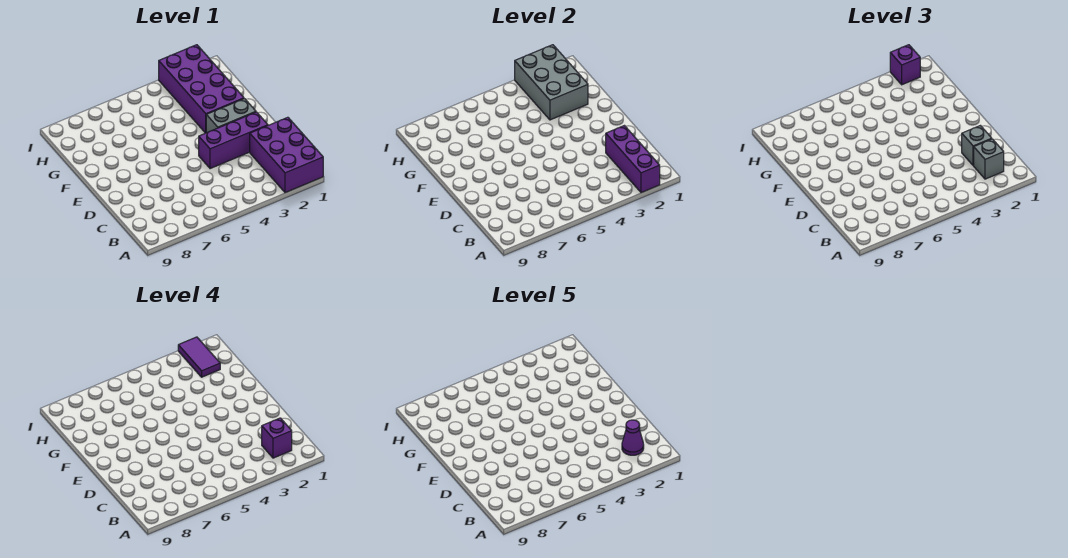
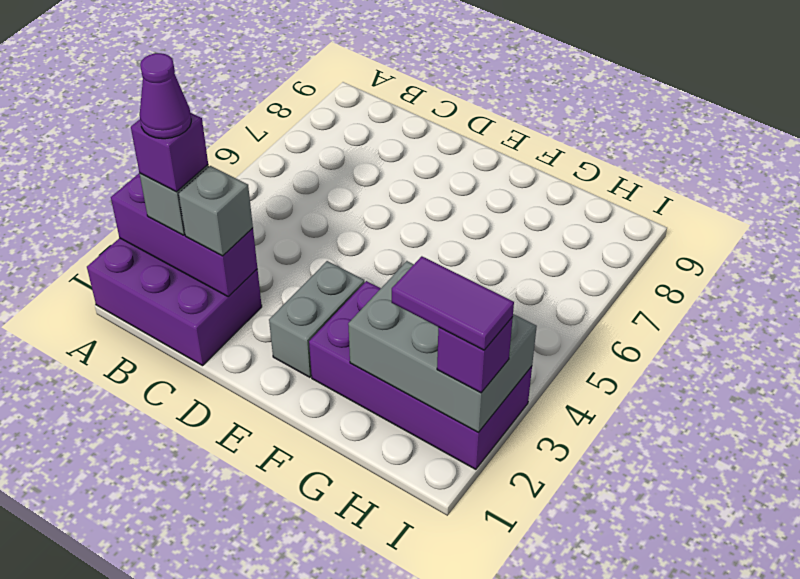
purple 1x3 brick [199,112,268,169] -> none

